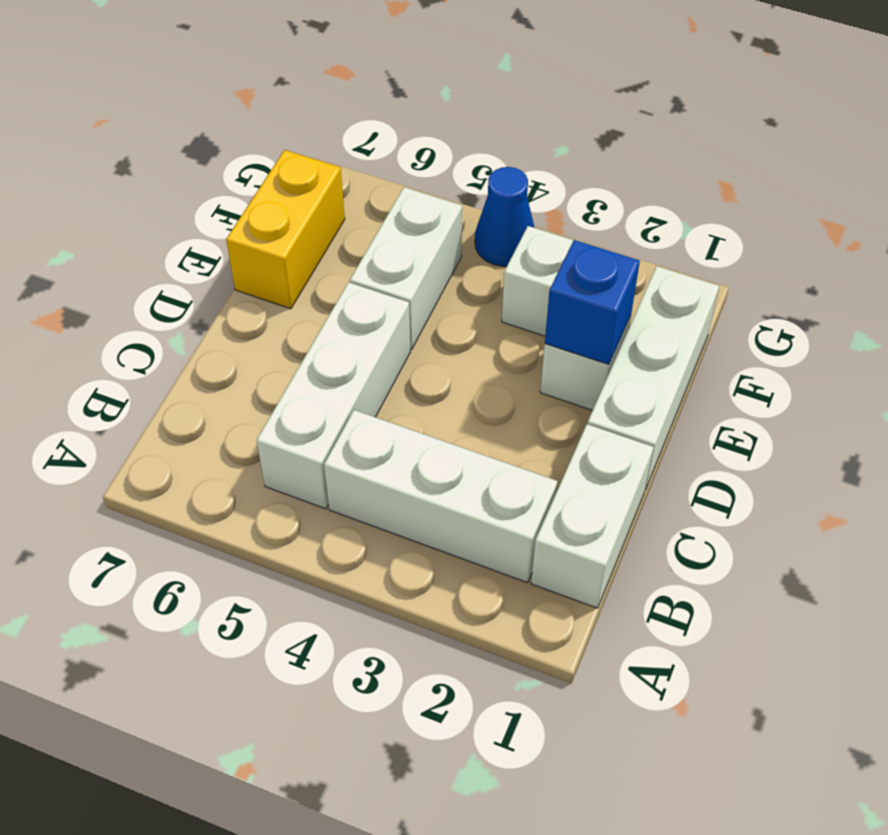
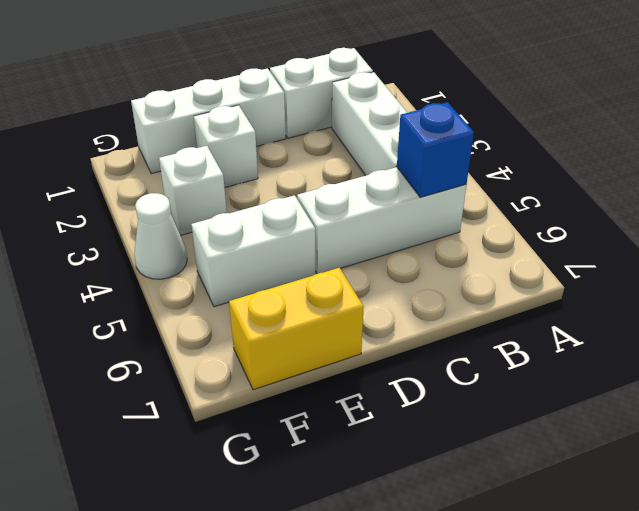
blue 1x1 brick [545,240,640,364] -> blue 1x1 brick moved to [397,102,474,197]
blue 1x1 cone [475,167,535,266] -> white 1x1 cone [134,193,187,279]

